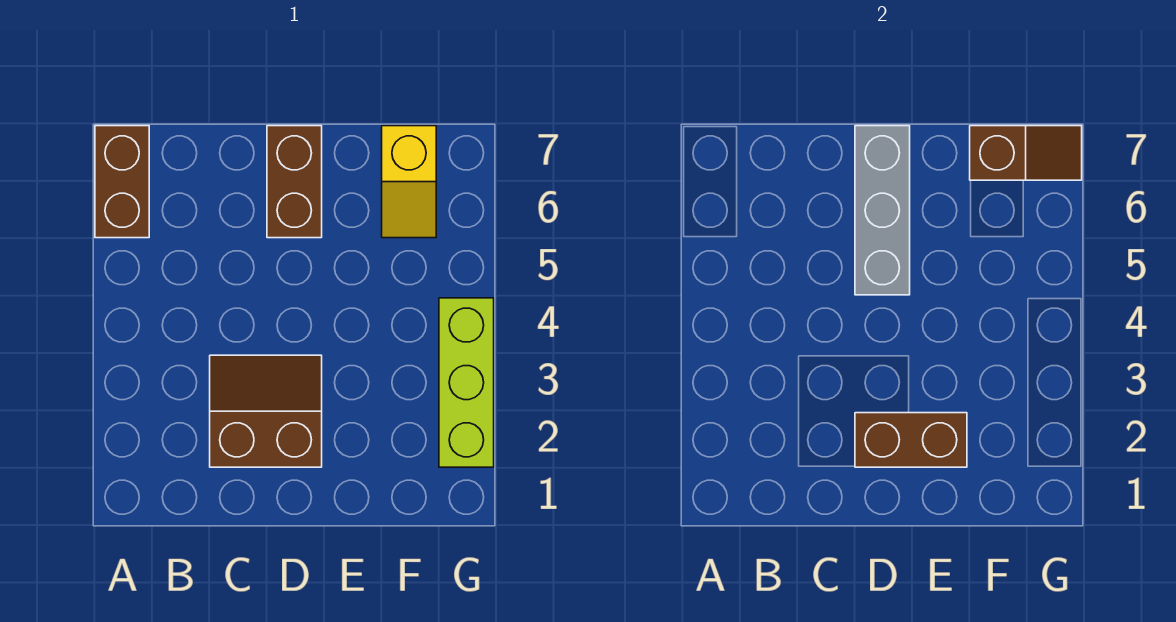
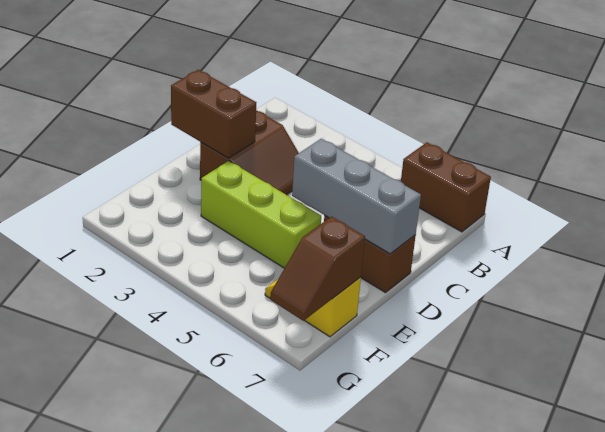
brown 1x2 brick [855,413,967,467] -> brown 1x2 brick turned to [171,70,256,158]
lime 1x3 brick [439,298,494,467] -> lime 1x3 brick moved to [201,161,321,268]

